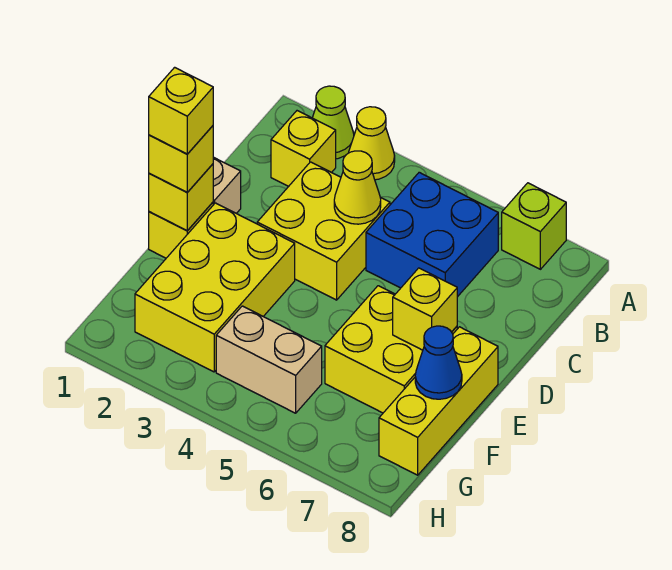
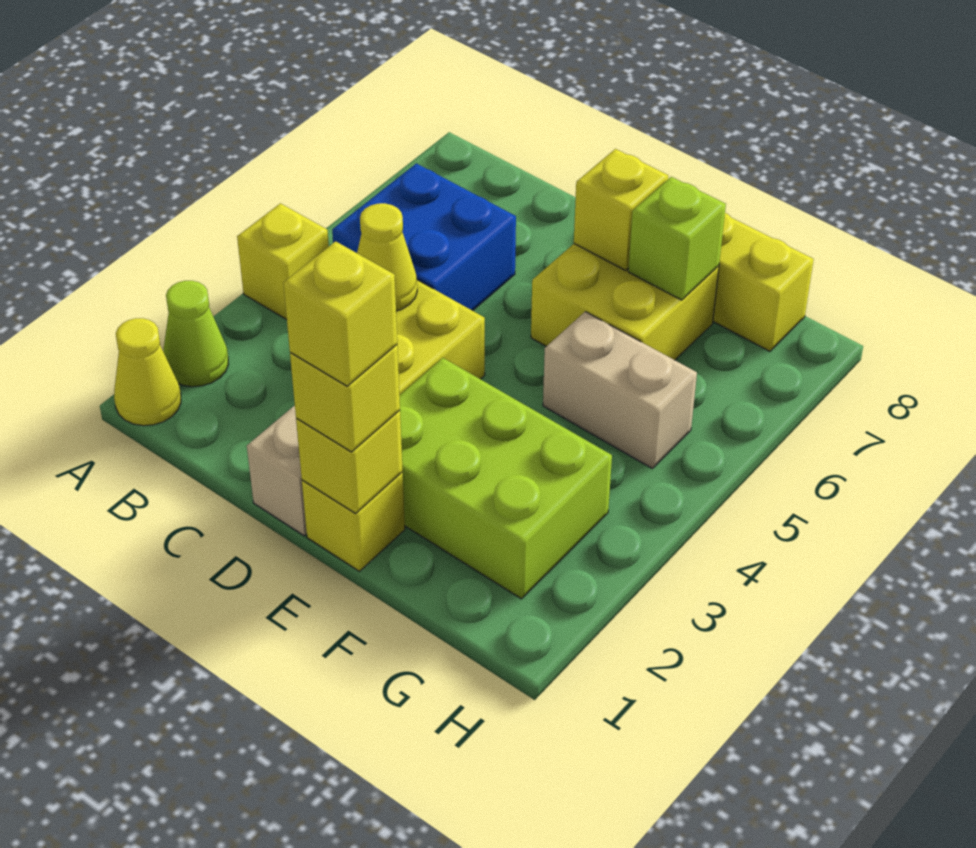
yellow 1x1 cone [349,107,395,180] -> yellow 1x1 cone moved to [114,318,181,426]
lime 1x1 brick [502,183,566,269] -> lime 1x1 brick moved to [628,177,726,300]
yellow 1x1 brick [271,111,336,186] -> yellow 1x1 brick moved to [237,203,329,320]
yellow 2x3 brick [135,203,295,372] -> lime 2x3 brick [399,358,612,599]
blue 1x1 cone [415,326,462,399] -> none
tan 1x2 brick [216,306,322,413] -> tan 1x2 brick turned to [543,312,697,468]

